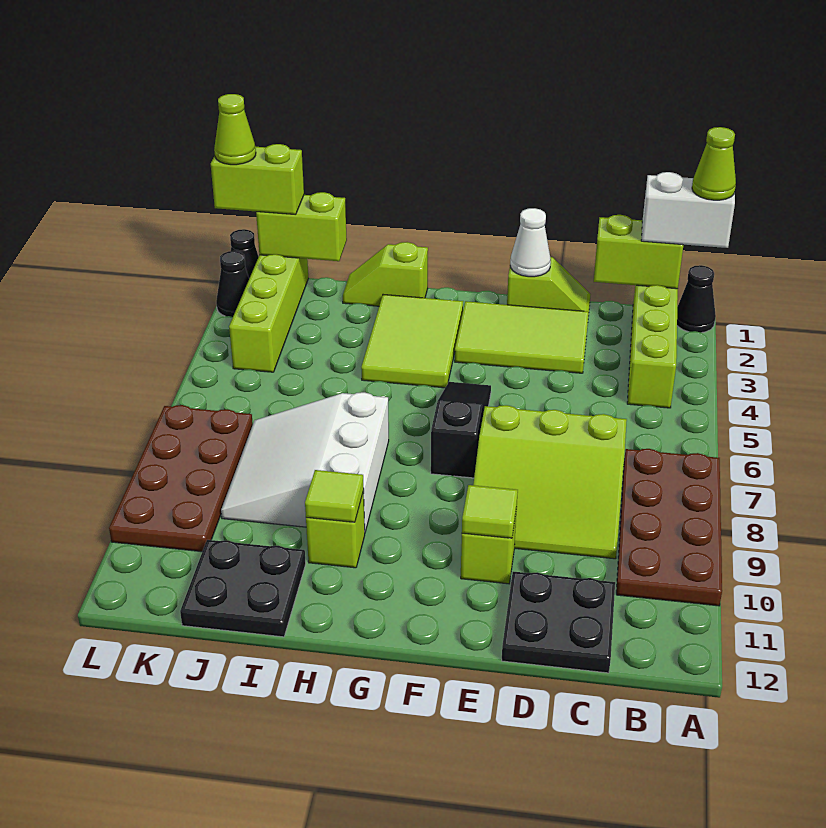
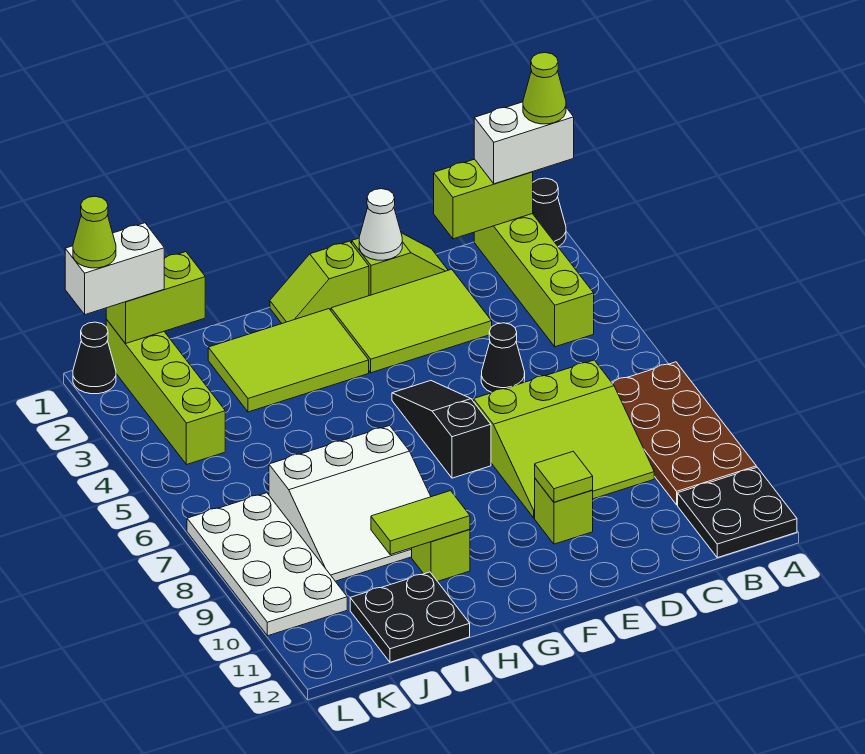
black 2x2 plate [502,572,615,673] -> black 2x2 plate moved to [678,467,797,558]
lime 2x3 tile [361,295,463,388] -> lime 2x3 tile turned to [208,309,369,412]
lime 1x2 slope [343,242,428,306] -> lime 1x2 slope moved to [270,241,369,323]
white 3x3 slope [221,392,389,532] -> white 3x3 slope turned to [269,426,431,581]
lime 1x1 tile [305,470,364,522] -> lime 1x2 tile [371,491,470,555]
lime 1x2 brick [211,144,304,215] -> white 1x2 brick [65,223,164,315]
brown 2x4 plate [109,405,253,552] -> white 2x4 plate [187,493,347,636]
black 1x1 cone [216,251,249,317] -> black 1x1 cone moved to [481,323,525,392]

